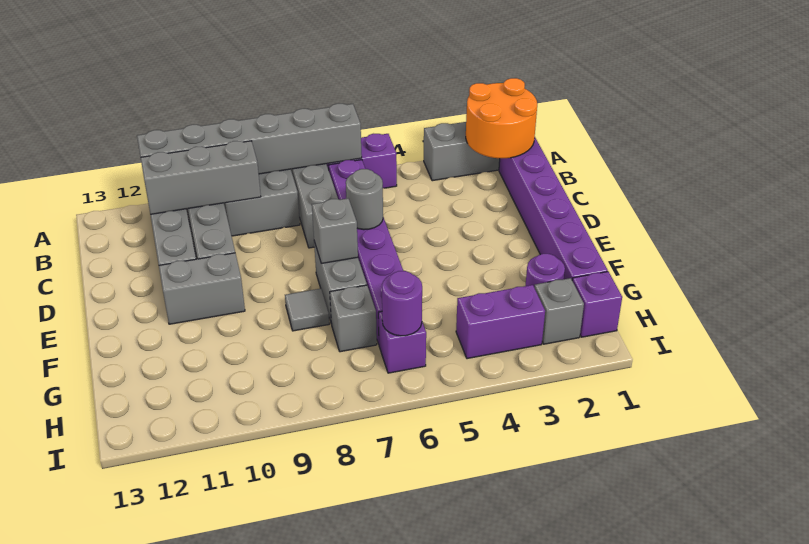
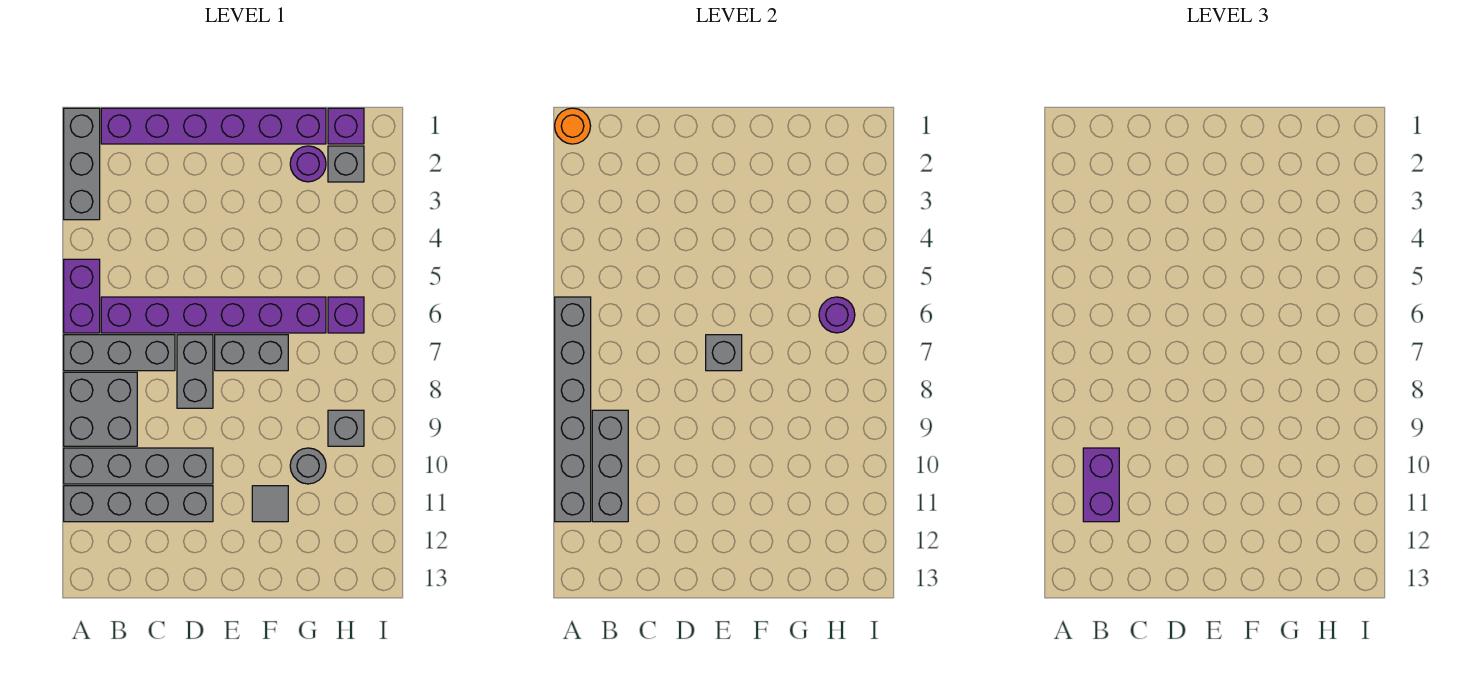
orange 2x2 round brick [466,78,537,158] -> orange 1x1 round brick [555,108,591,144]
grey 1x1 round brick [346,169,383,230] -> grey 1x1 round brick moved to [290,448,326,484]
grey 1x2 brick [159,253,245,324] -> grey 1x2 brick moved to [177,335,213,408]
grey 1x1 tile [285,289,329,331] -> grey 1x1 tile moved to [252,486,288,522]
grey 1x1 brick [330,285,377,352] -> grey 1x1 brick moved to [328,410,364,446]
purple 1x2 brick [456,285,545,359] -> purple 1x2 brick moved to [1083,448,1119,522]

